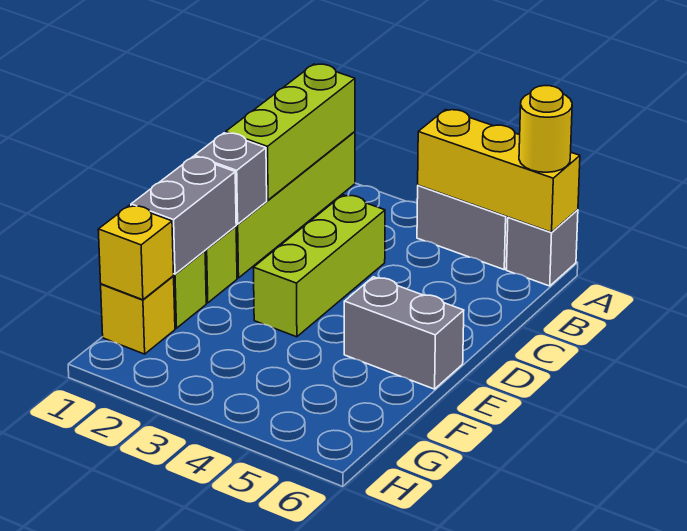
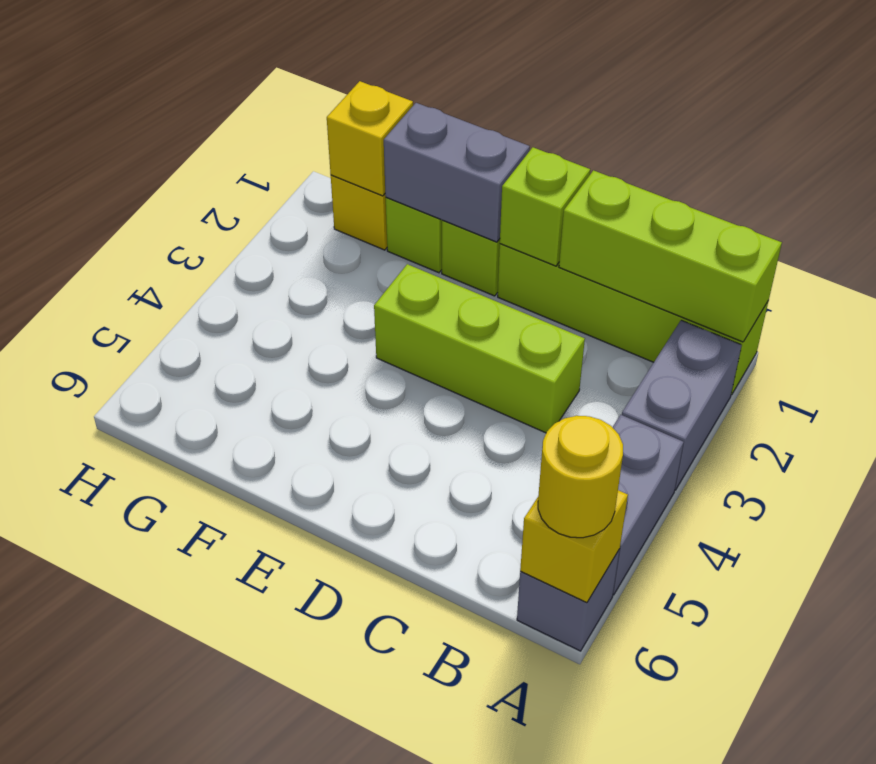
yellow 1x3 brick [418,109,580,232] -> yellow 1x1 brick [520,490,628,603]
grey 1x1 brick [195,133,267,224] -> lime 1x1 brick [500,147,590,266]
grey 1x2 brick [344,277,464,389] -> grey 1x2 brick moved to [622,320,742,490]

